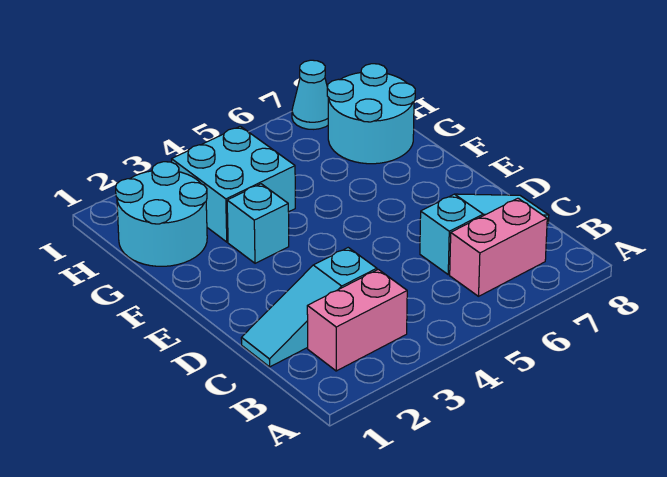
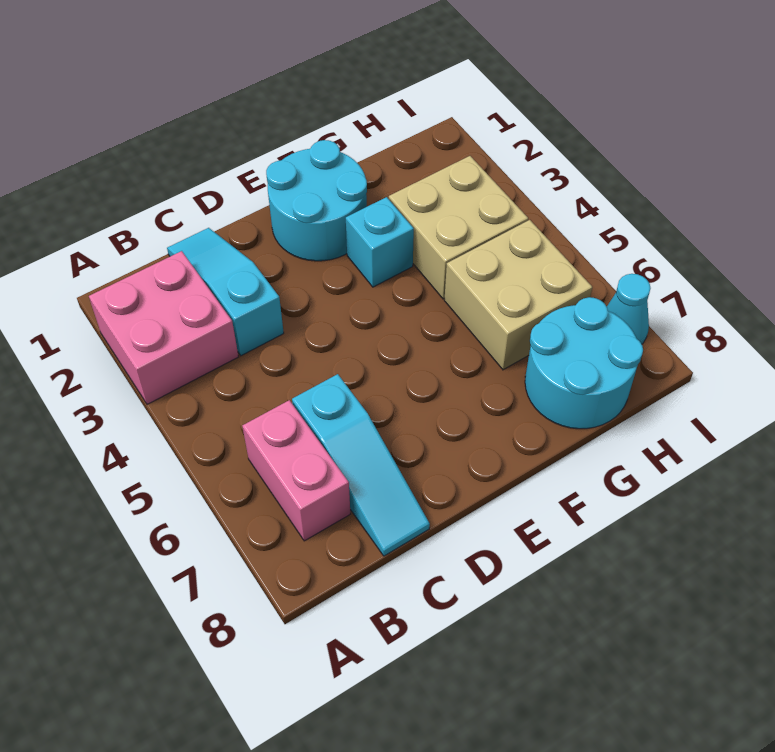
pink 1x2 brick [307,269,407,371] -> pink 2x2 brick [89,251,239,404]
cyan 2x2 round brick [116,162,207,266] -> cyan 2x2 round brick moved to [266,140,367,261]
cyan 2x2 brick [172,126,295,242] -> tan 2x2 brick [389,156,528,299]
none -> tan 2x2 brick [444,220,592,370]

